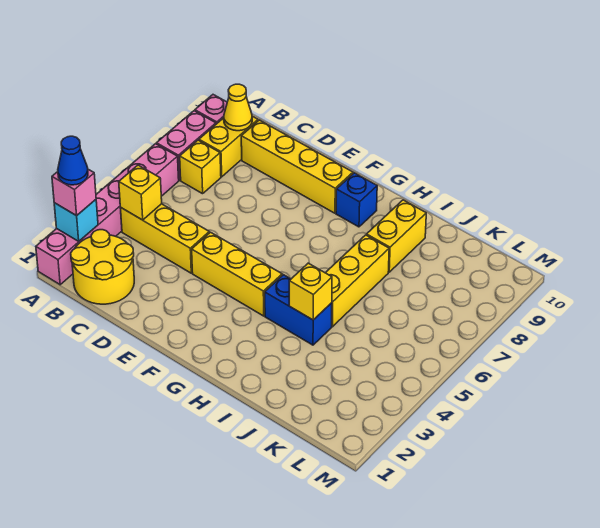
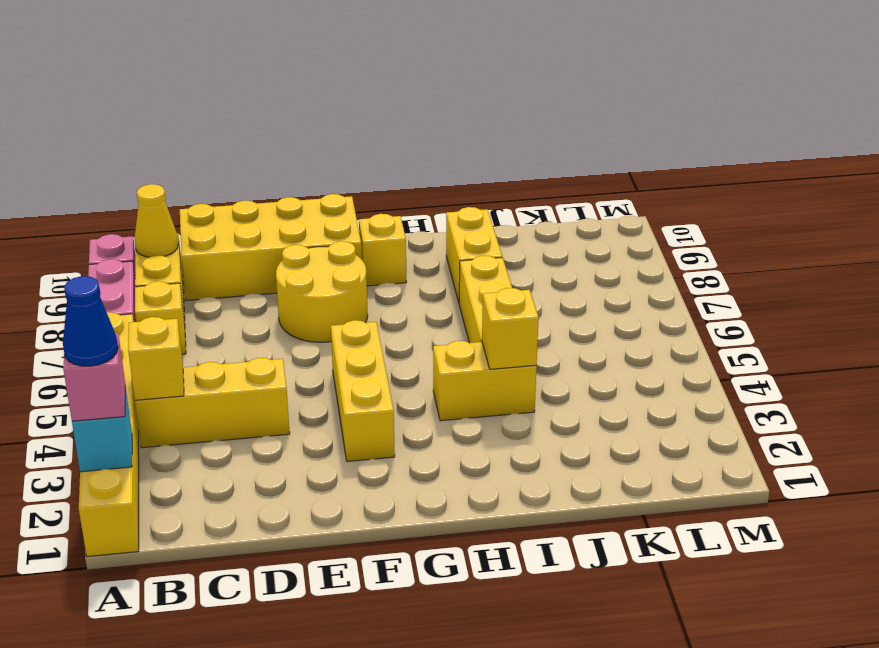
pink 1x6 brick [36,144,179,285] -> yellow 1x6 brick [79,312,139,557]
yellow 2x2 round brick [71,230,134,304] -> yellow 2x2 round brick moved to [276,241,368,342]
yellow 1x4 brick [241,120,353,213] -> yellow 2x4 brick [180,194,362,301]
yellow 1x3 brick [192,232,282,316] -> yellow 1x3 brick turned to [331,320,395,462]
blue 1x1 brick [336,173,377,227] -> yellow 1x1 brick [359,214,406,286]
blue 1x2 brick [265,275,332,345] -> yellow 1x2 brick [433,341,537,421]

